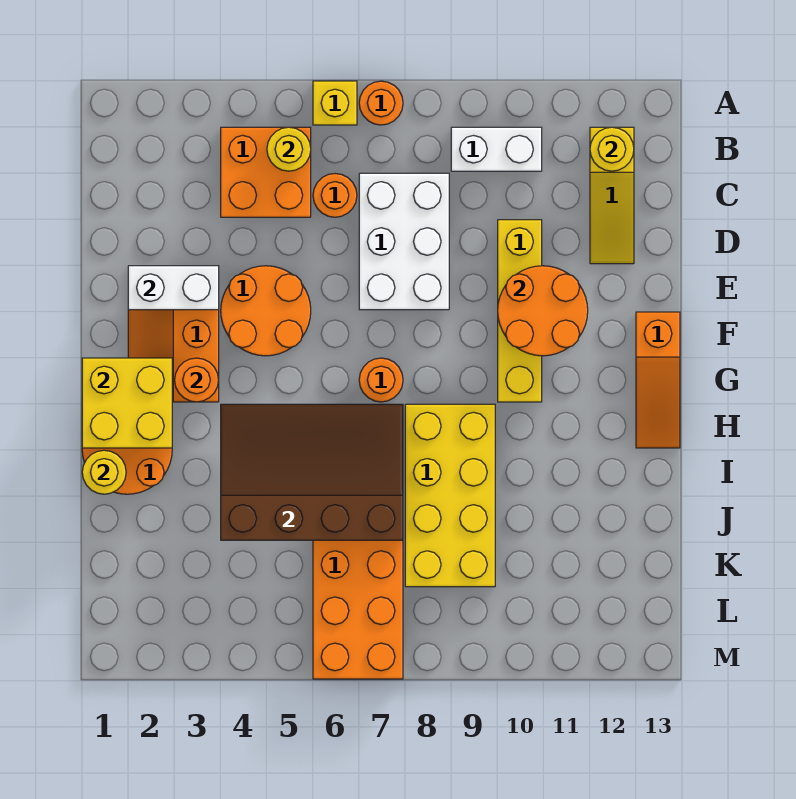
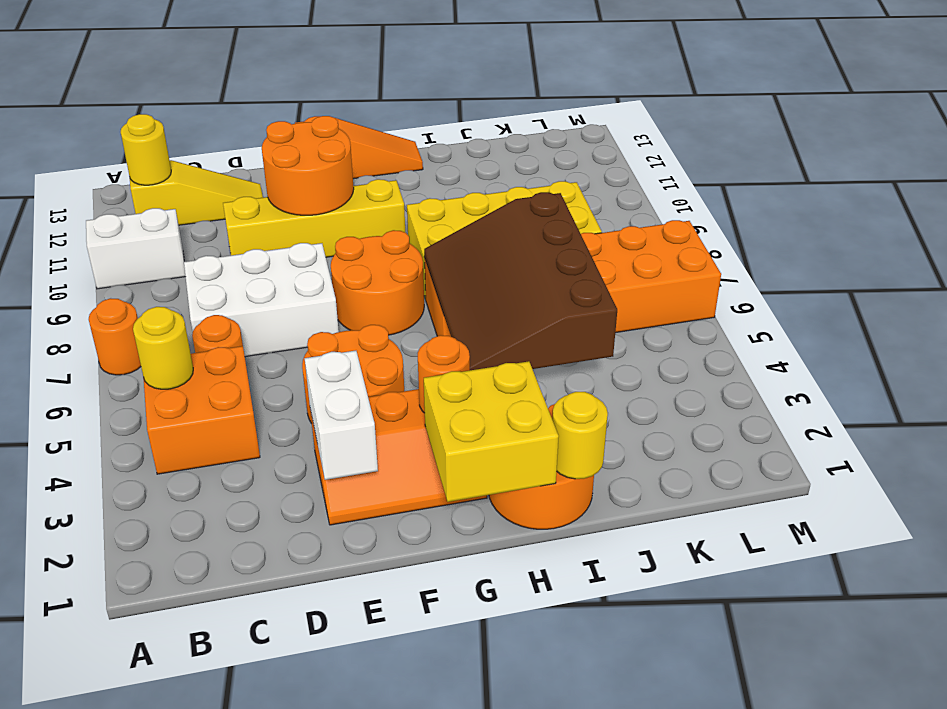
yellow 1x1 brick [313,81,357,125] -> none
white 1x2 brick [451,127,542,171] -> white 1x2 brick turned to [86,208,185,289]
orange 1x1 round brick [359,358,403,402] -> orange 2x2 round brick [331,230,424,335]

